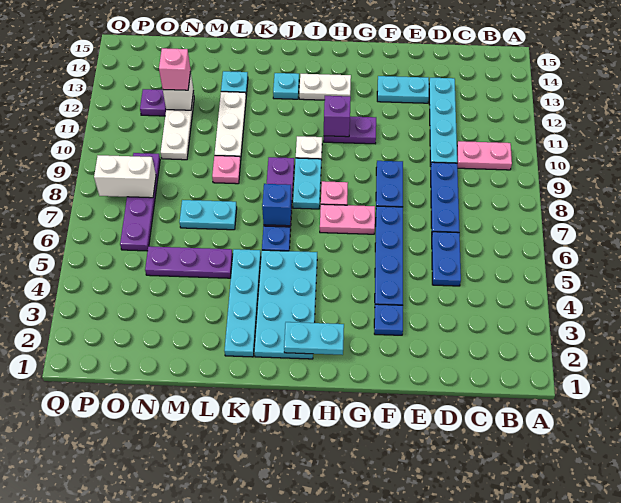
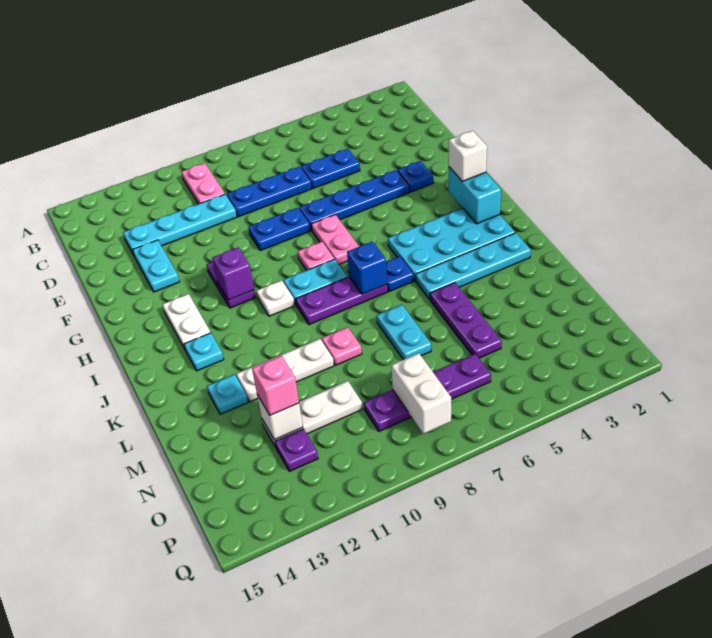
cyan 1x2 plate [284,322,344,355] -> cyan 1x2 brick [449,167,501,224]
none -> white 1x1 brick [449,131,487,181]

